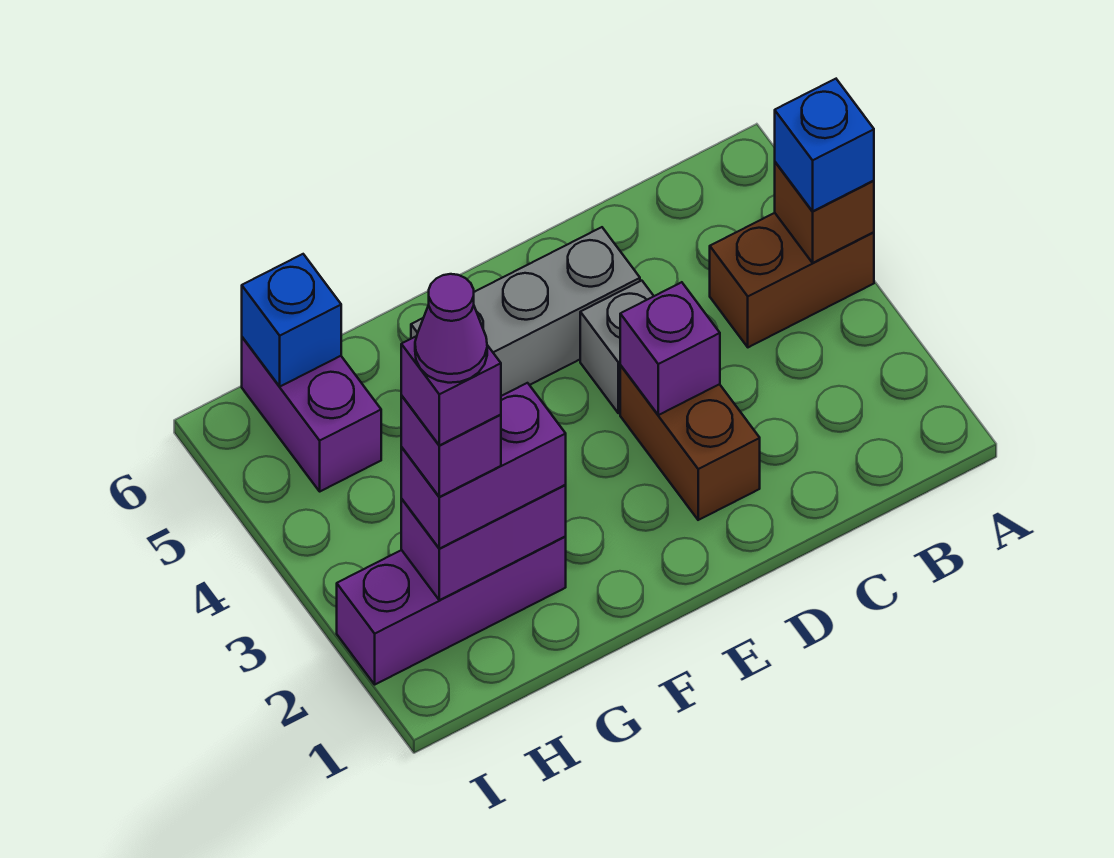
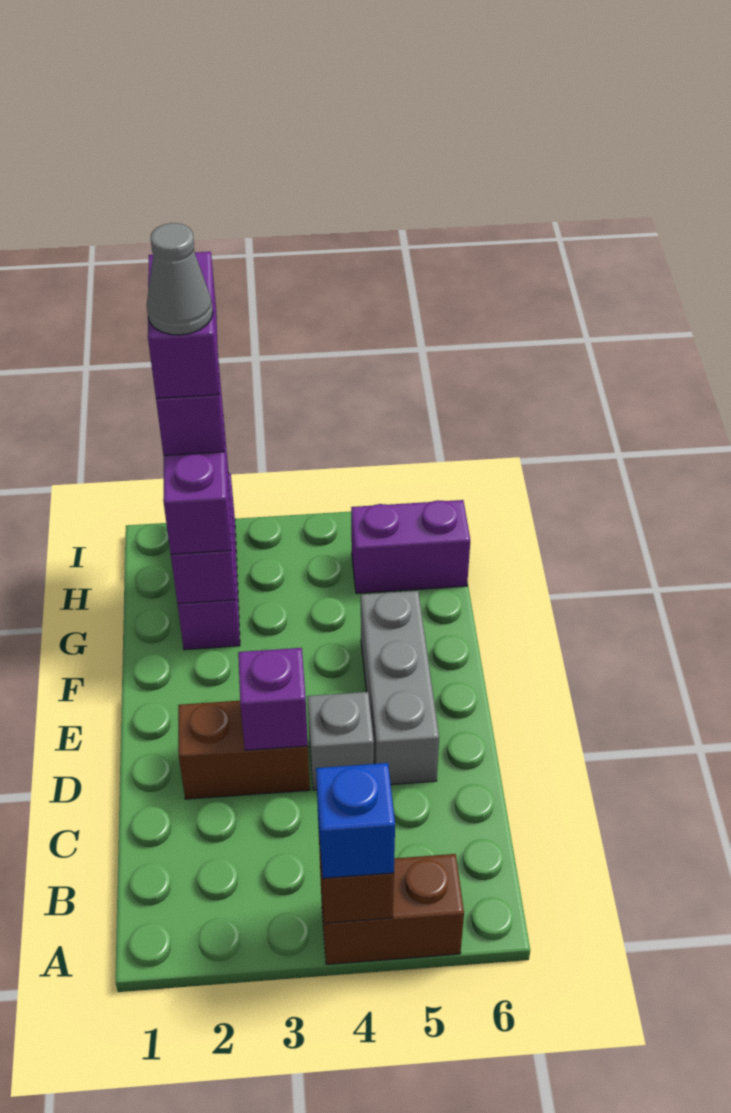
brown 1x2 brick [710,213,874,347] -> brown 1x2 brick turned to [320,854,464,964]
purple 1x1 brick [401,336,501,445] -> purple 1x2 brick [148,252,219,398]
purple 1x1 cone [415,274,487,383] -> grey 1x1 cone [147,223,213,335]
blue 1x1 brick [242,254,341,386] -> none

